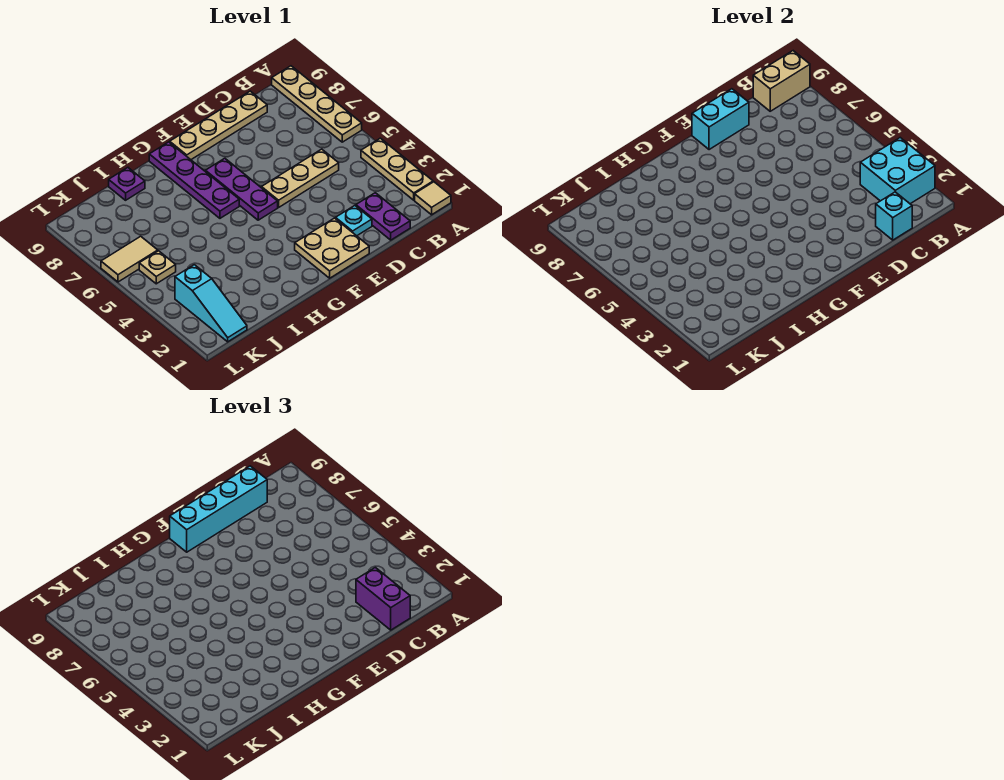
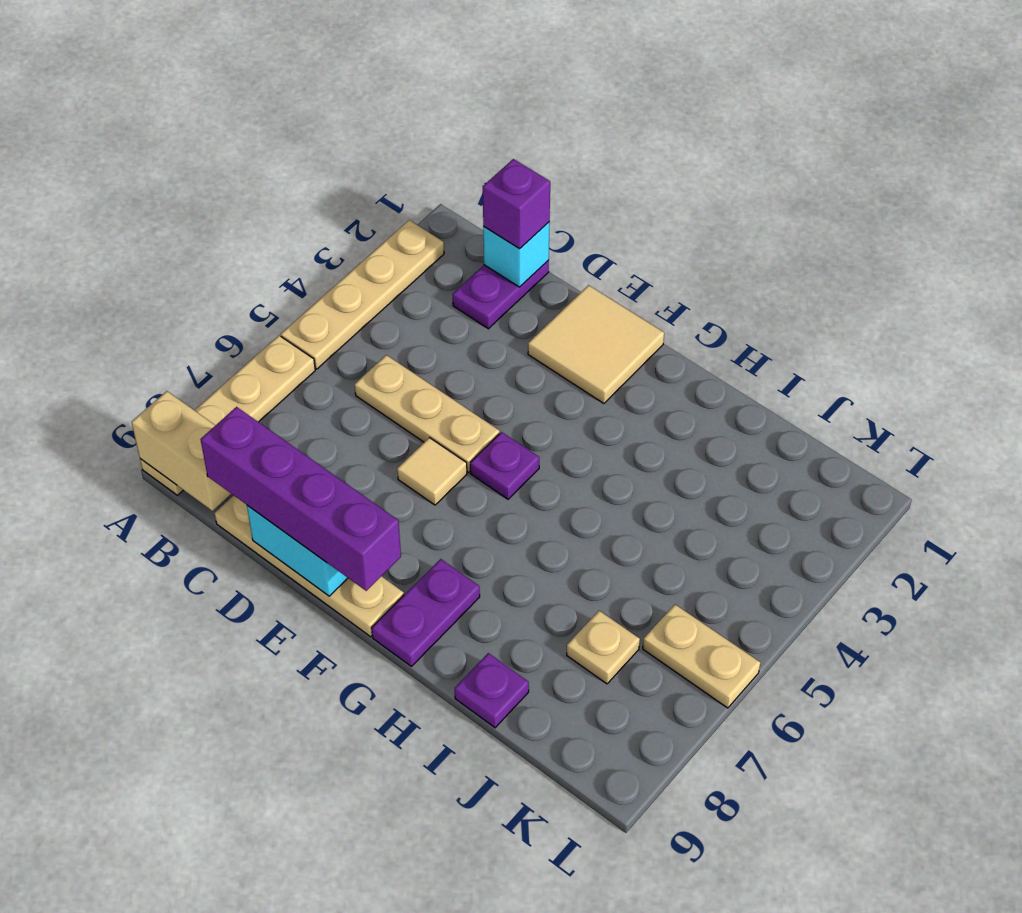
tan 1x1 tile [415,182,451,215] -> tan 1x1 tile moved to [397,438,467,505]
tan 1x3 plate [361,138,433,200] -> tan 1x4 plate [281,220,444,369]
cyan 2x2 brick [860,138,935,204] -> none
purple 1x2 brick [356,567,410,630] -> purple 1x1 brick [483,159,550,249]
cyan 1x4 brick [170,466,267,552] -> purple 1x4 brick [200,407,401,591]
cyan 1x1 plate [336,206,372,236] -> none
tan 2x2 plate [295,218,369,278] -> tan 2x2 tile [528,285,664,403]
purple 1x3 plate [205,158,278,220] -> purple 1x1 plate [470,432,539,499]
purple 1x4 plate [149,142,239,218] -> purple 1x2 plate [372,559,480,666]
cyan 1x3 slope [175,265,247,342] -> none
tan 1x1 plate [139,251,176,284] -> tan 1x1 plate moved to [567,611,640,684]
tan 1x2 tile [101,236,158,282] -> tan 1x2 plate [643,605,760,708]

